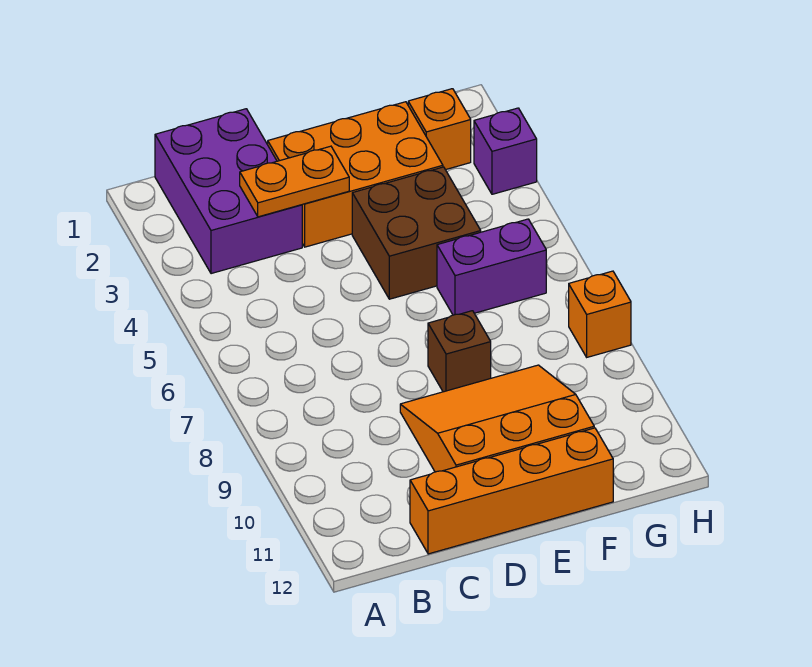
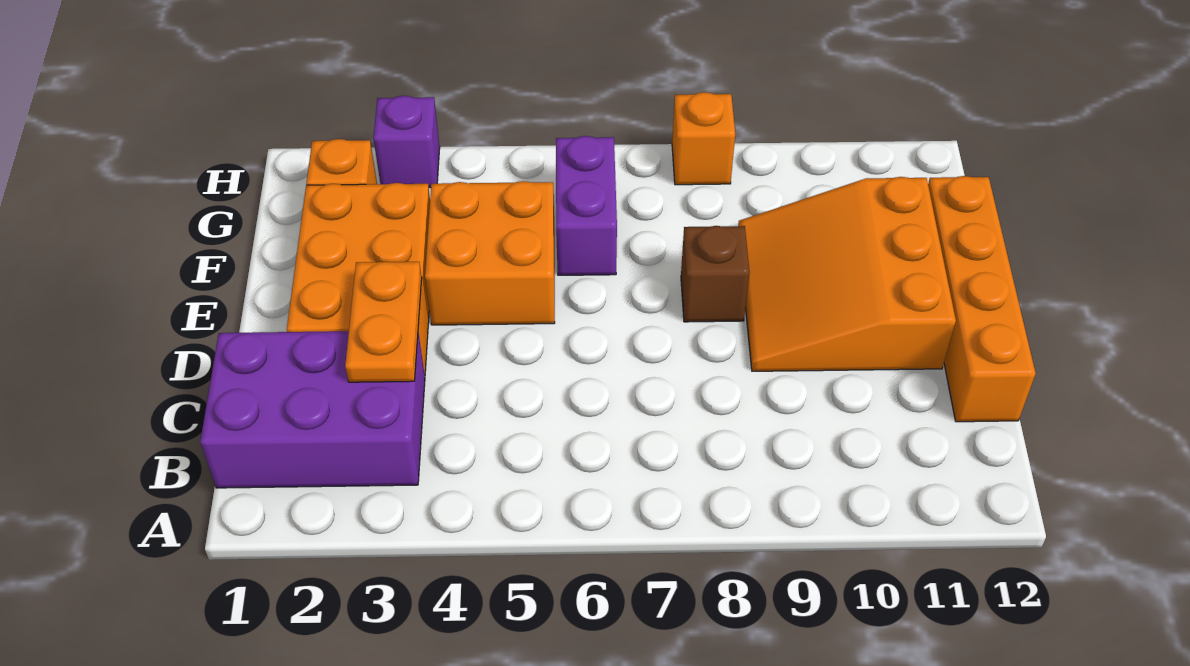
brown 2x2 brick [352,167,481,299] -> orange 2x2 brick [425,181,555,325]

